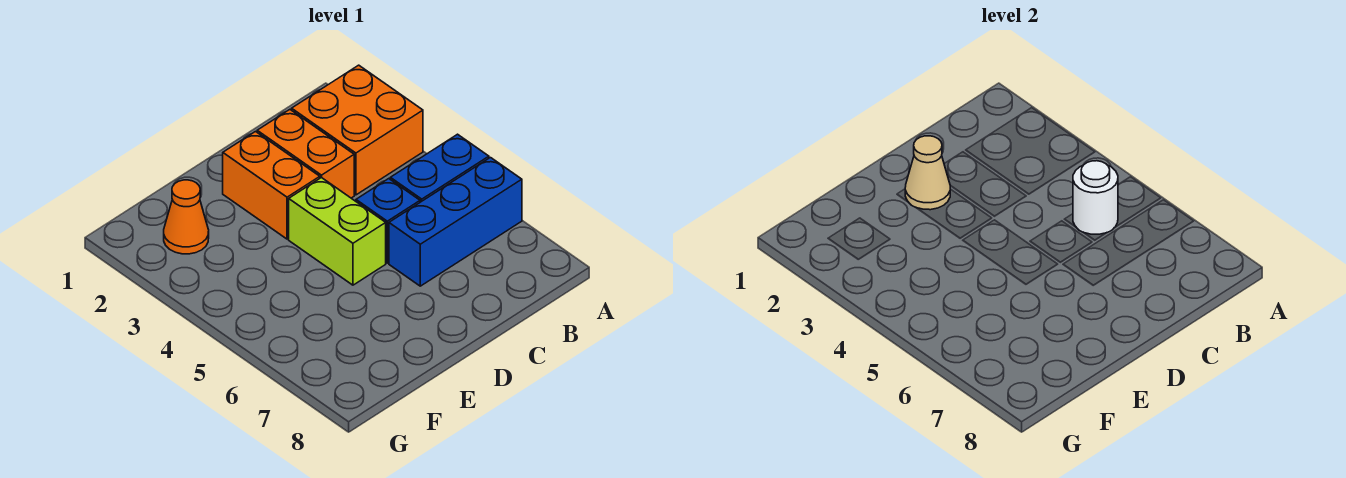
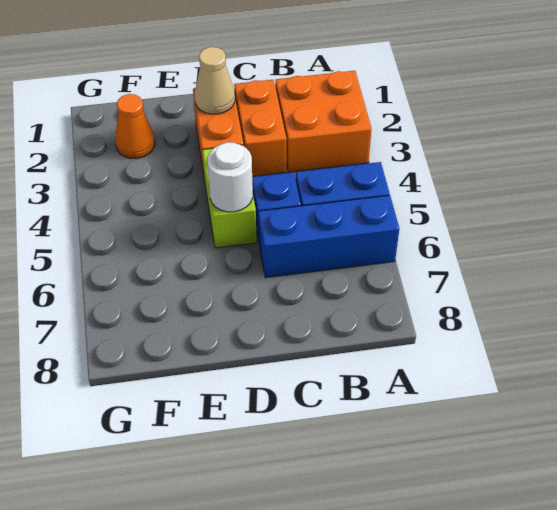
white 1x1 round brick [1073,161,1118,234] -> white 1x1 round brick moved to [207,142,253,212]

